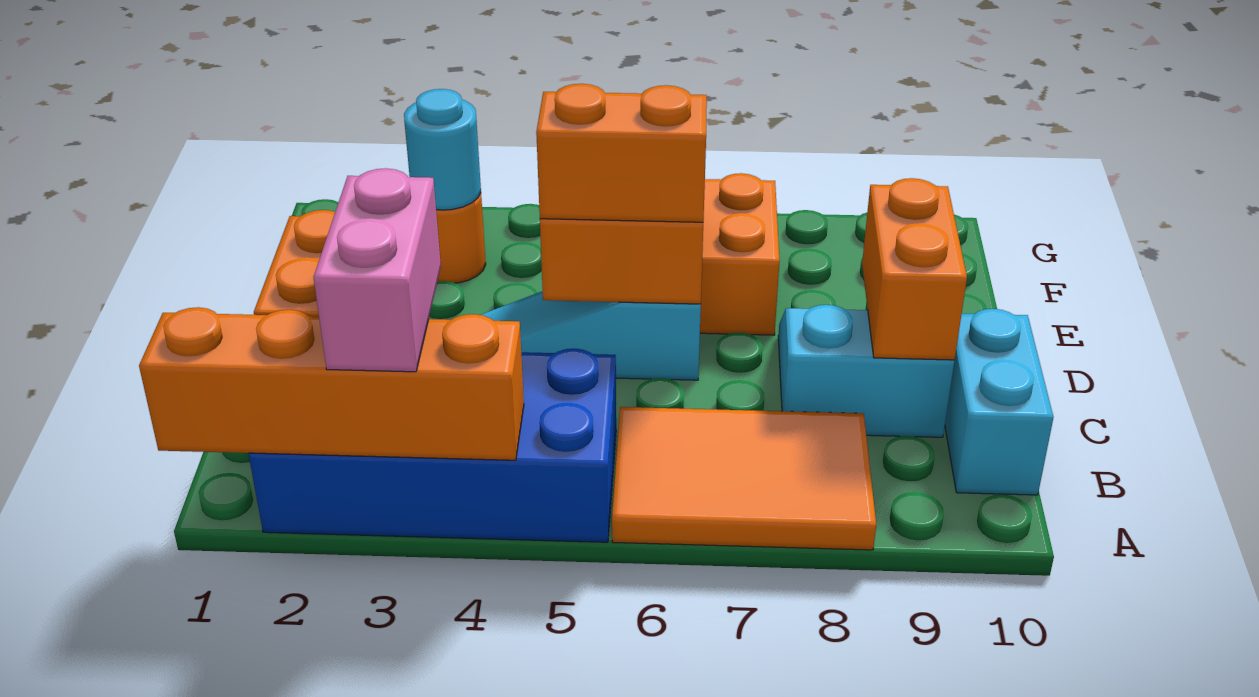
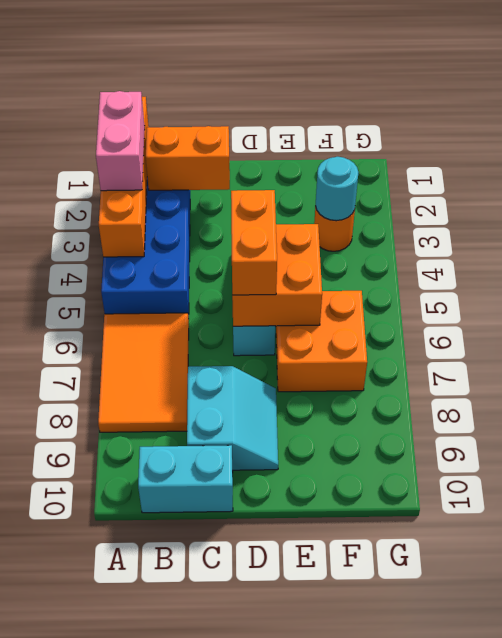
pink 1x2 brick [313,168,441,372] -> pink 1x2 brick turned to [96,91,145,191]
orange 1x2 brick [862,178,967,360] -> none

